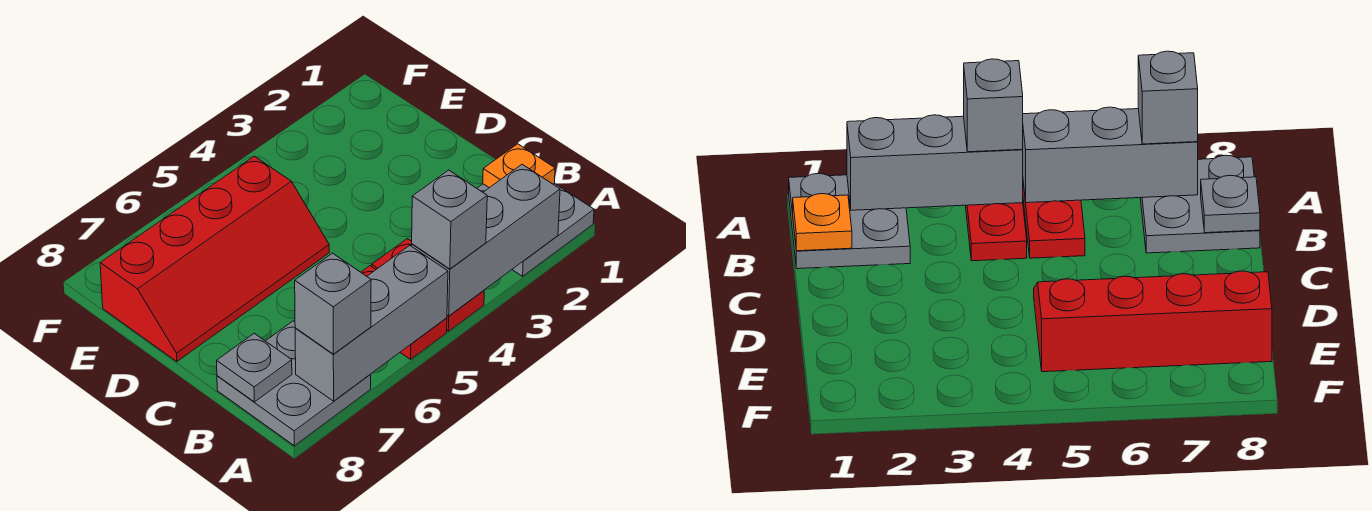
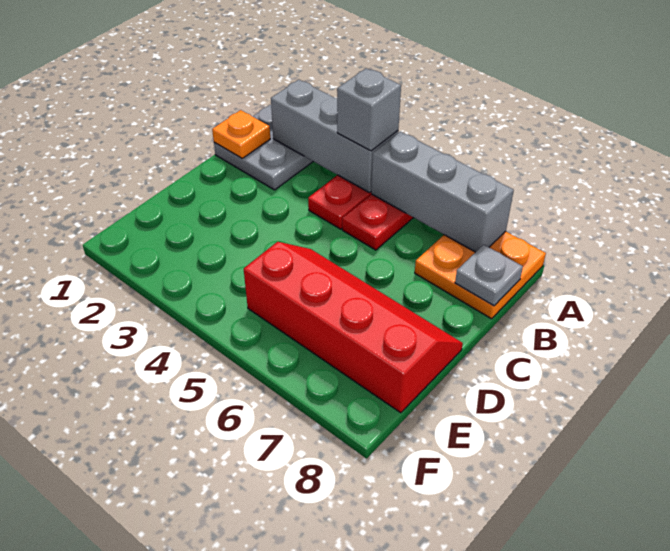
grey 2x2 plate [217,321,371,446] -> orange 2x2 plate [415,232,546,319]
grey 1x1 brick [295,253,371,354] -> none

